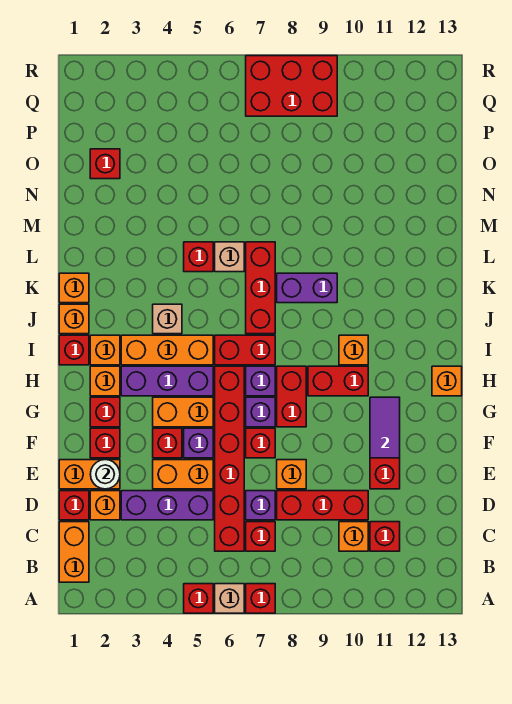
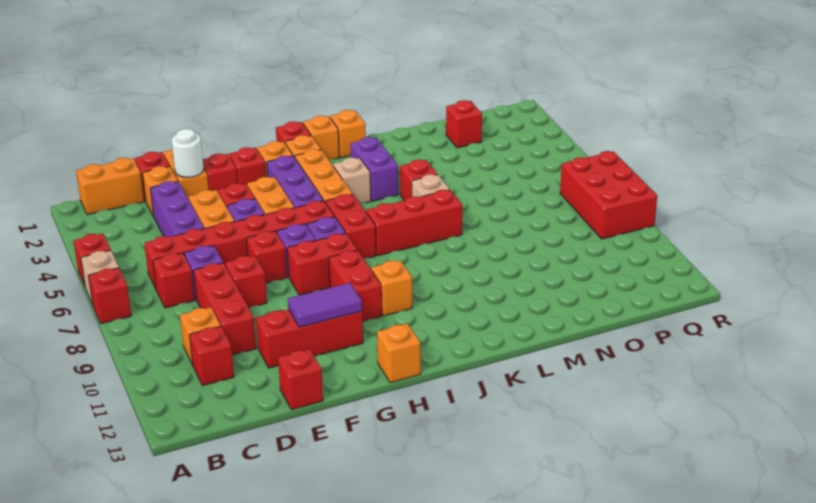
orange 1x1 brick [277,460,306,489] -> red 1x1 brick [225,255,267,308]
none -> red 1x1 brick [278,349,323,410]
purple 1x2 brick [277,273,337,303] -> purple 1x2 brick moved to [350,137,398,201]

